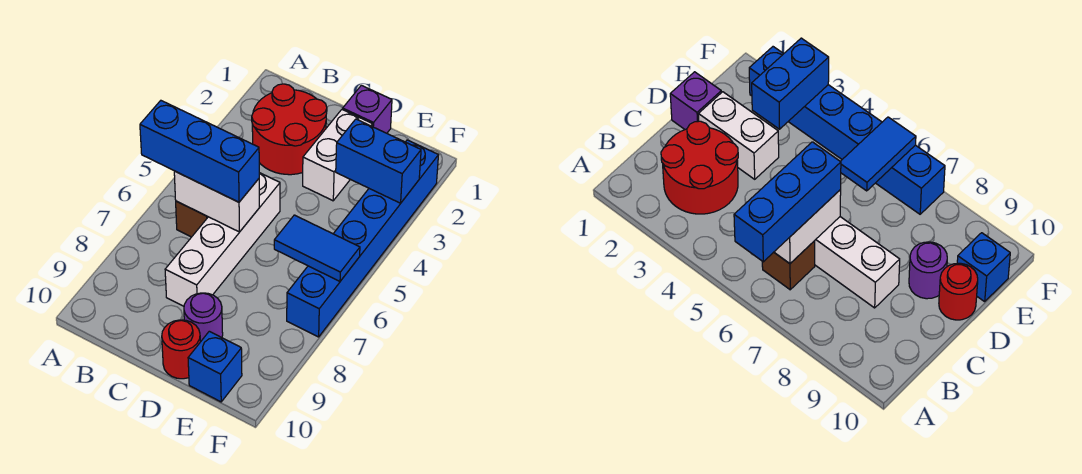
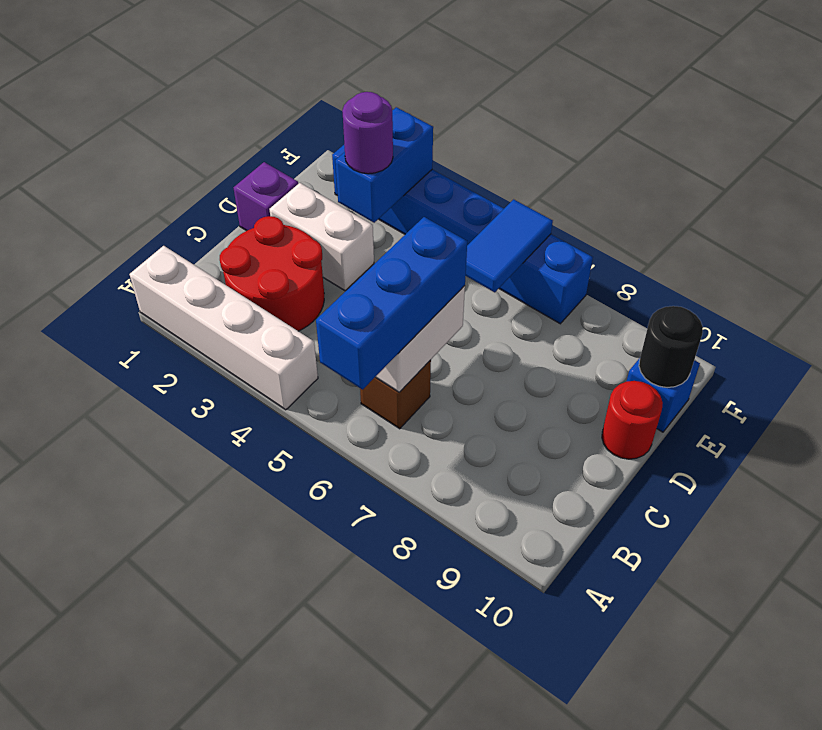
white 1x4 brick [165,173,280,306] -> white 1x4 brick moved to [129,246,318,410]
purple 1x1 round brick [184,293,223,342] -> purple 1x1 round brick moved to [342,92,393,174]
none -> black 1x1 round brick [639,306,703,388]

